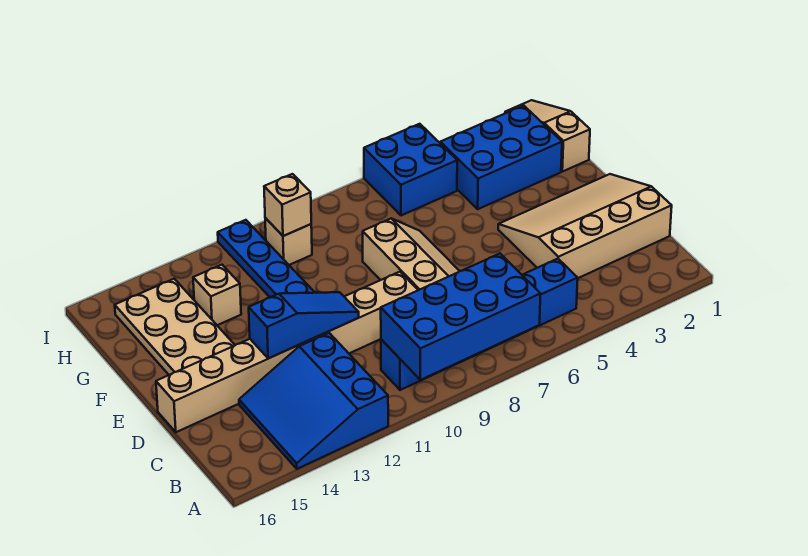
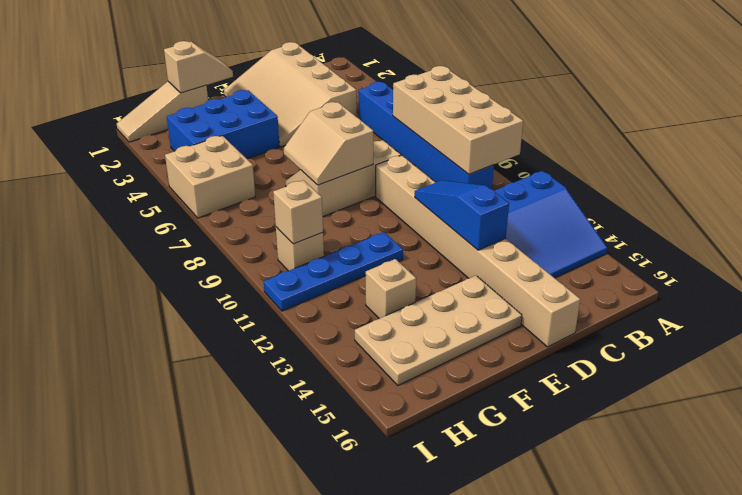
blue 2x4 brick [381,254,541,380] -> tan 2x4 brick [393,66,523,174]
none -> tan 2x2 slope [284,102,373,185]
none -> tan 1x2 slope [164,41,233,93]
blue 2x3 brick [440,106,562,209] -> blue 2x3 brick turned to [167,90,279,159]
blue 2x2 brick [364,124,457,215] -> tan 2x2 brick [165,136,255,218]

